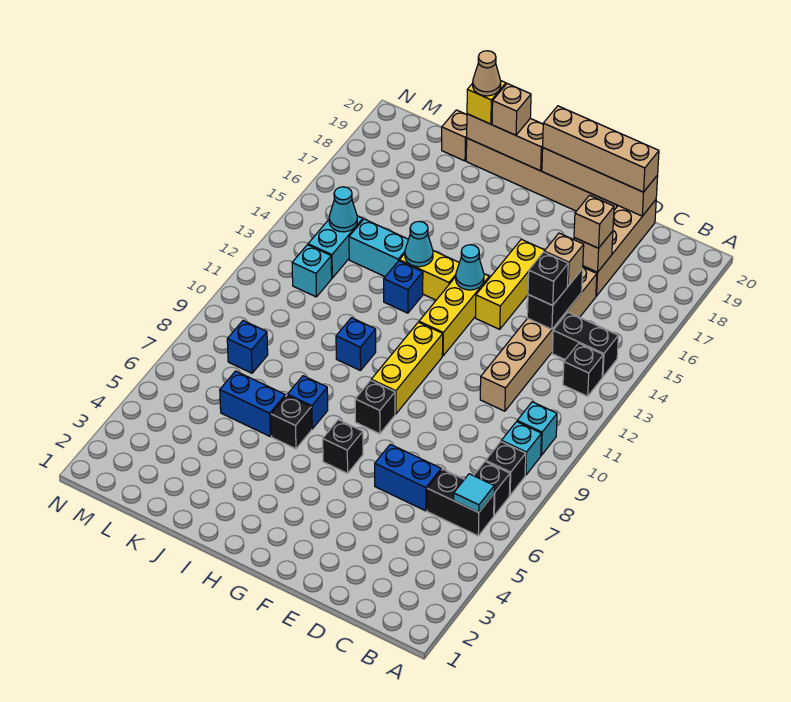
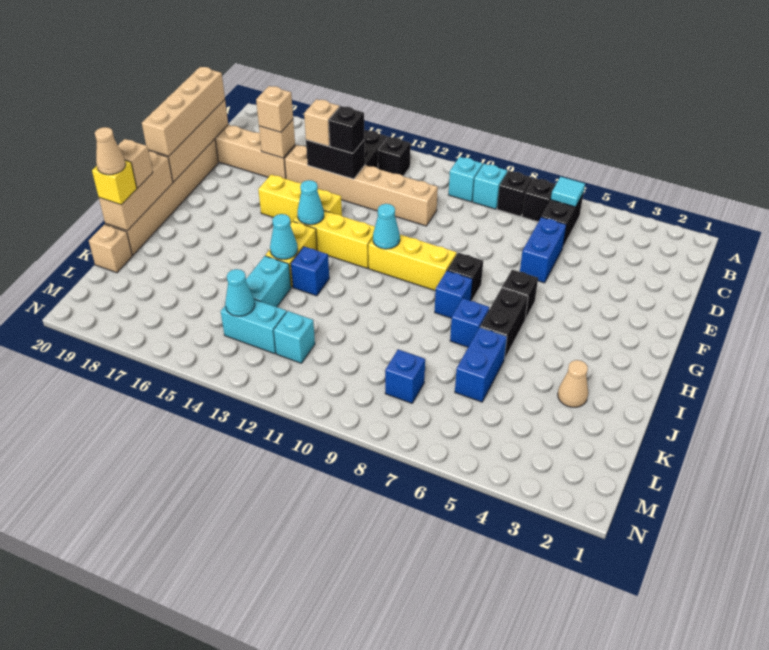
none -> cyan 1x1 cone [373,204,400,249]
black 1x1 brick [271,395,312,449] -> black 1x2 brick [480,288,528,359]
blue 1x1 brick [336,318,376,371] -> blue 1x1 brick moved to [435,271,473,318]
none -> tan 1x1 cone [558,360,588,407]

